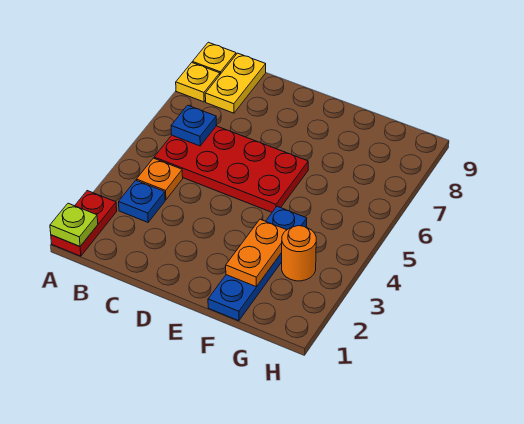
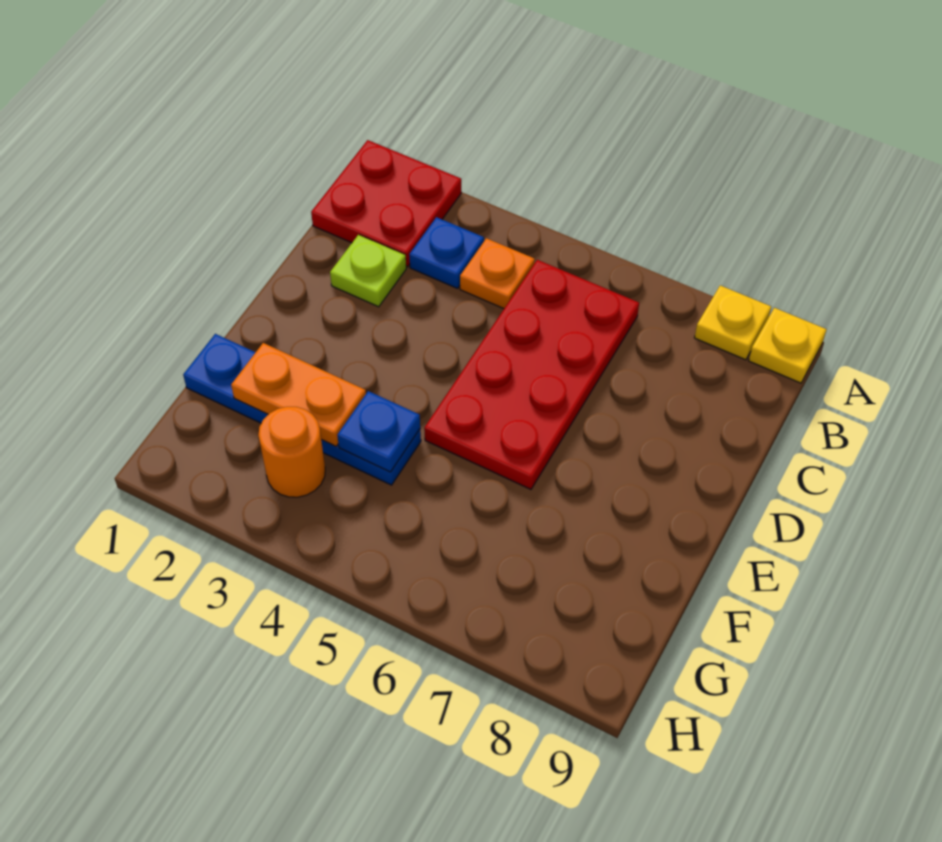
red 1x2 plate [51,191,117,256] -> red 2x2 plate [311,140,461,267]
lime 1x1 plate [50,203,98,246] -> lime 1x1 plate moved to [330,235,406,307]
blue 1x1 plate [171,105,216,146] -> blue 1x1 plate moved to [337,391,420,472]
yellow 1x2 plate [205,53,266,113] -> none

